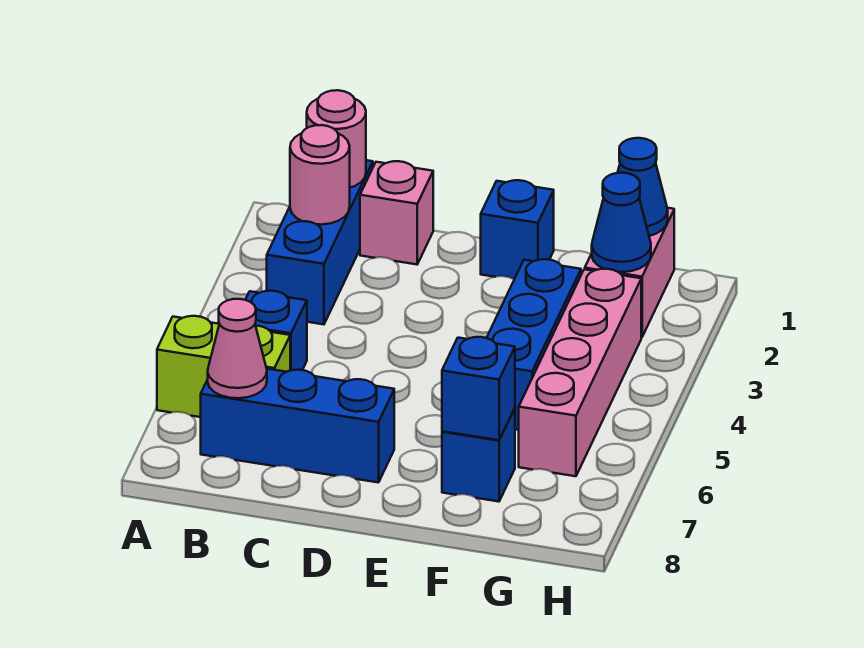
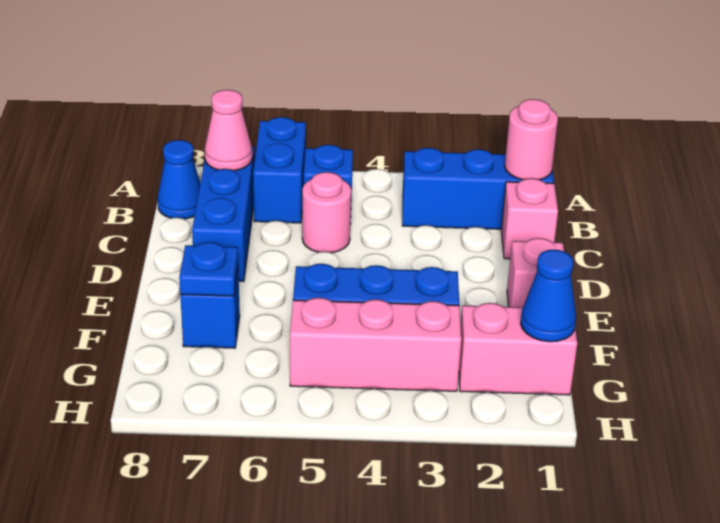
lime 1x2 brick [157,316,290,417] -> blue 1x2 brick [253,117,306,223]
pink 1x1 round brick [290,125,350,225] -> pink 1x1 round brick moved to [302,172,351,253]
blue 1x1 brick [481,180,554,279] -> pink 1x1 brick [507,238,564,307]
blue 1x1 brick [442,337,515,440] -> blue 1x1 plate [179,242,238,296]
blue 1x1 cone [592,173,651,272] -> blue 1x1 cone moved to [158,140,200,219]
pink 1x4 brick [519,269,641,476] -> pink 1x3 brick [290,298,461,391]

